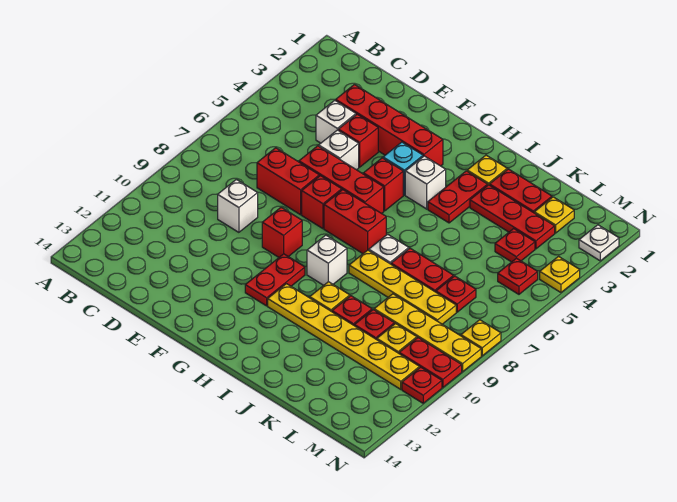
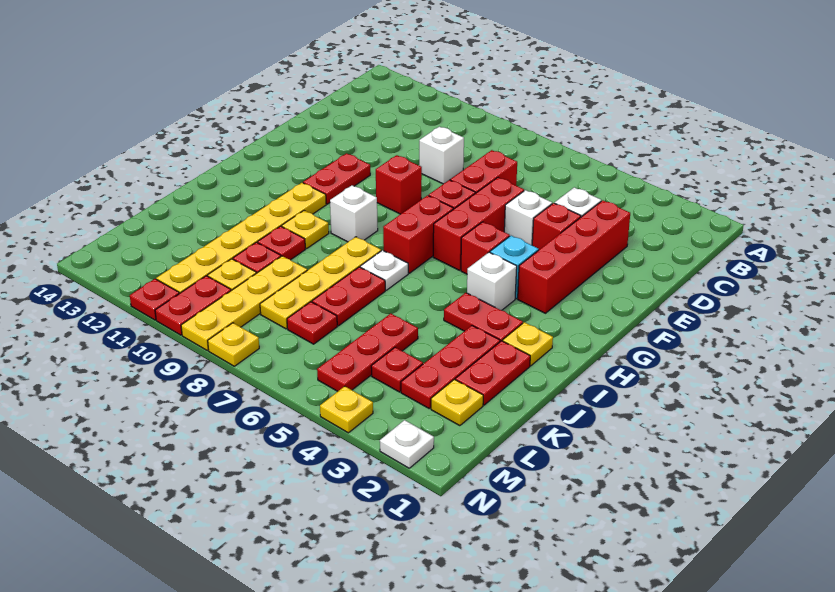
red 1x2 plate [245,254,305,306] -> red 1x2 plate turned to [303,153,370,204]
red 1x1 plate [498,258,538,294] -> red 1x3 plate [317,313,418,391]

